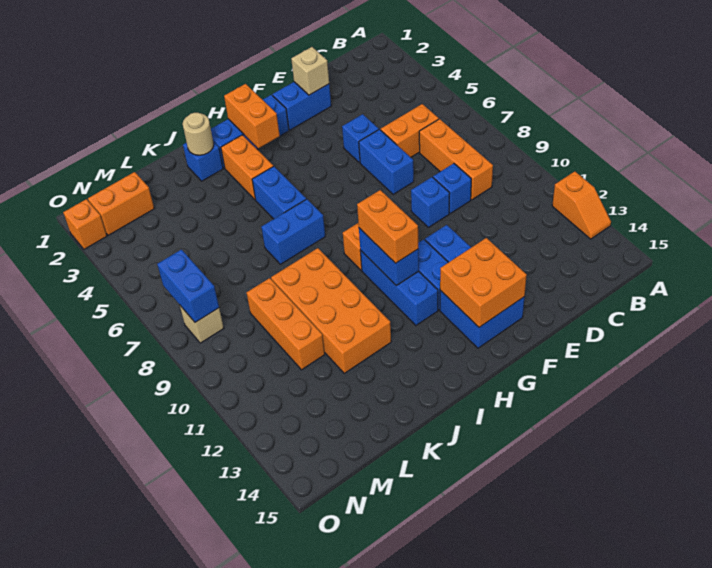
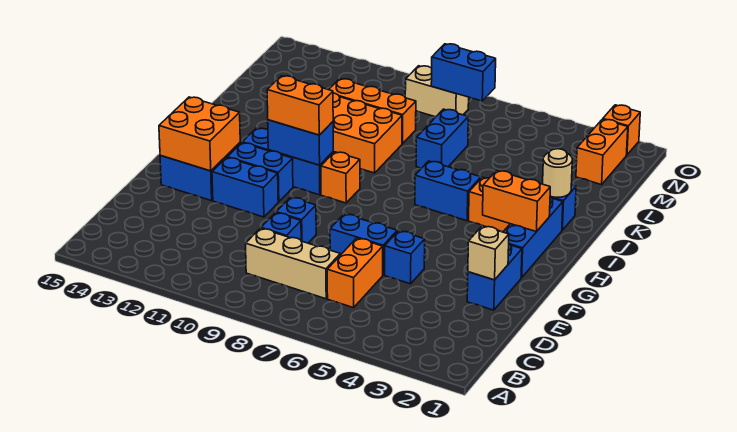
orange 1x2 slope [552,171,611,239] -> none
orange 1x3 brick [419,119,493,200] -> tan 1x3 brick [246,228,340,299]
blue 1x2 brick [261,199,325,264] -> blue 1x2 brick moved to [416,109,468,168]
tan 1x1 brick [180,306,224,343] -> tan 1x2 brick [405,66,469,117]

